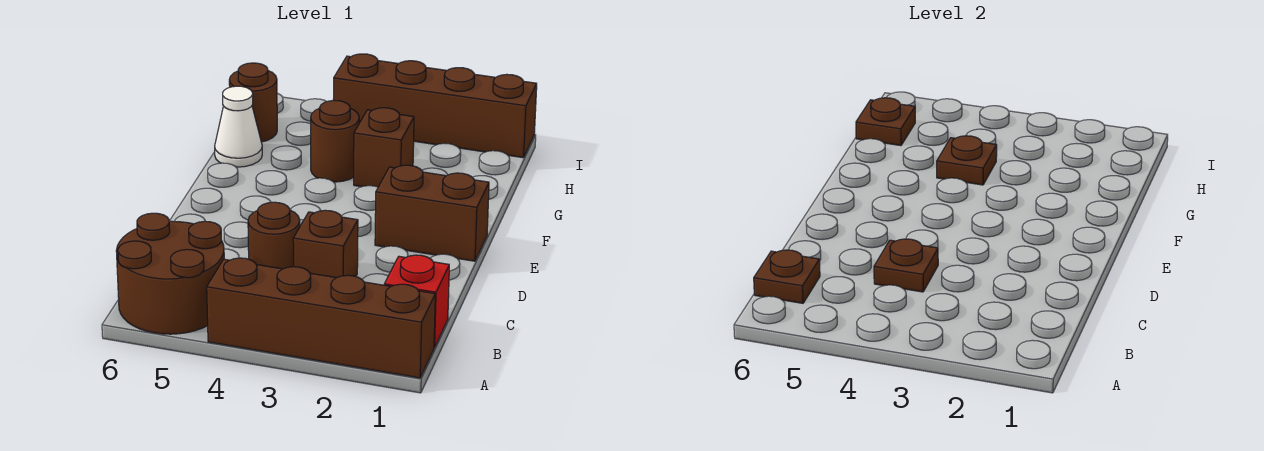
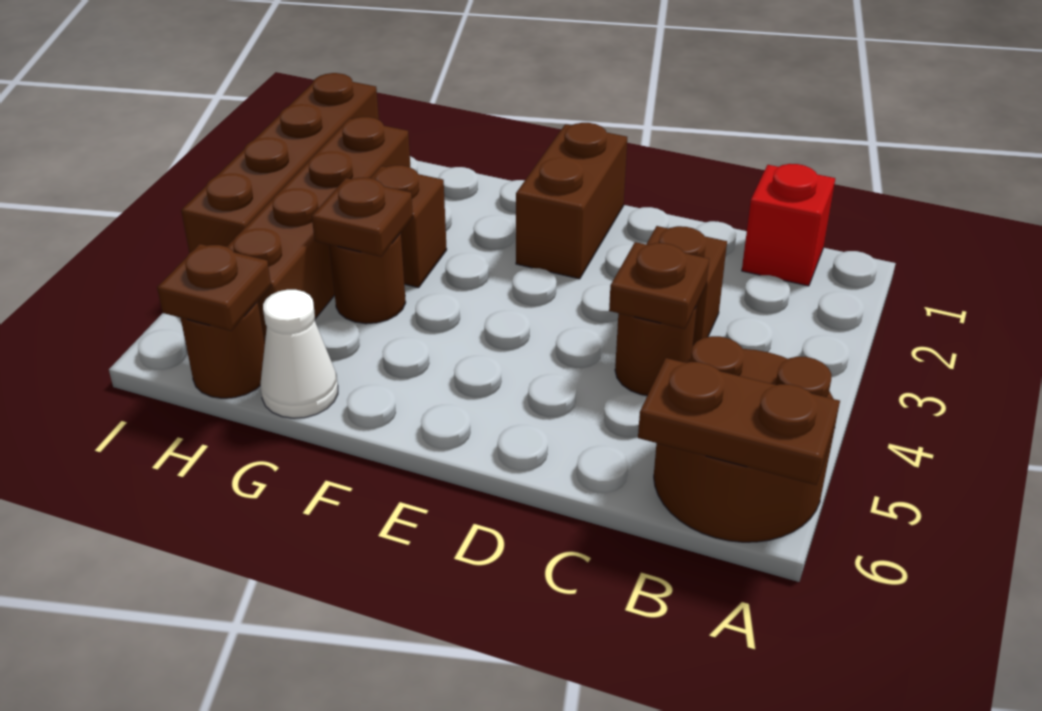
brown 1x4 brick [207,258,435,378] -> brown 1x4 brick moved to [227,117,410,343]
brown 1x1 plate [754,250,820,303] -> brown 1x2 plate [638,358,840,485]

